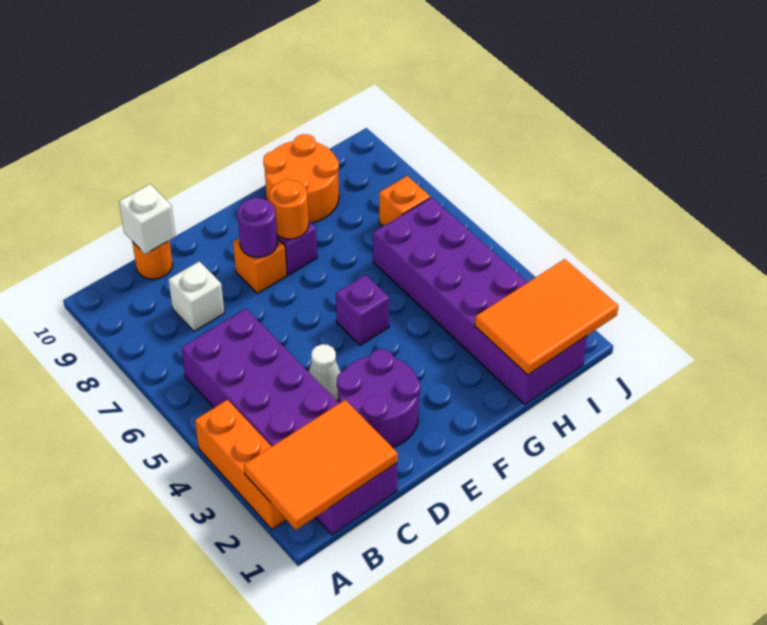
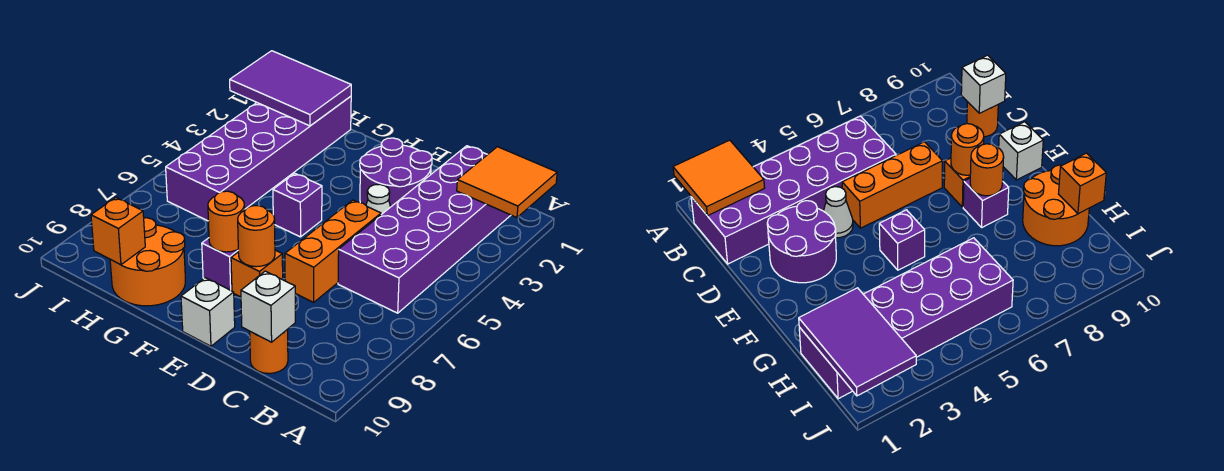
orange 2x3 tile [244,400,398,530] -> orange 2x2 tile [457,147,557,218]
orange 1x3 brick [195,400,286,529] -> orange 1x3 brick moved to [285,200,381,302]
white 1x1 brick [168,261,224,331] -> white 1x1 brick moved to [181,278,235,346]
purple 1x1 round brick [237,198,278,257] -> orange 1x1 round brick [238,206,275,267]
orange 2x3 tile [475,259,618,375] -> purple 2x3 tile [230,51,351,126]
orange 1x1 brick [379,176,430,226] -> orange 1x1 brick moved to [91,198,145,265]

